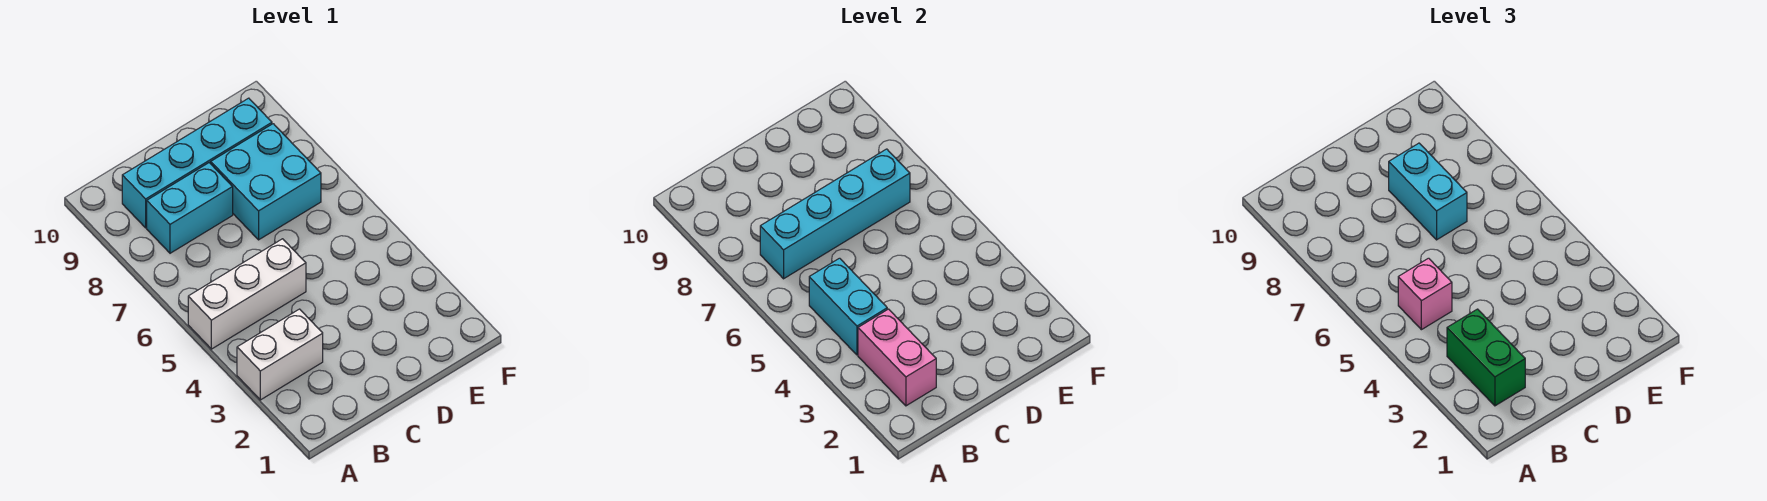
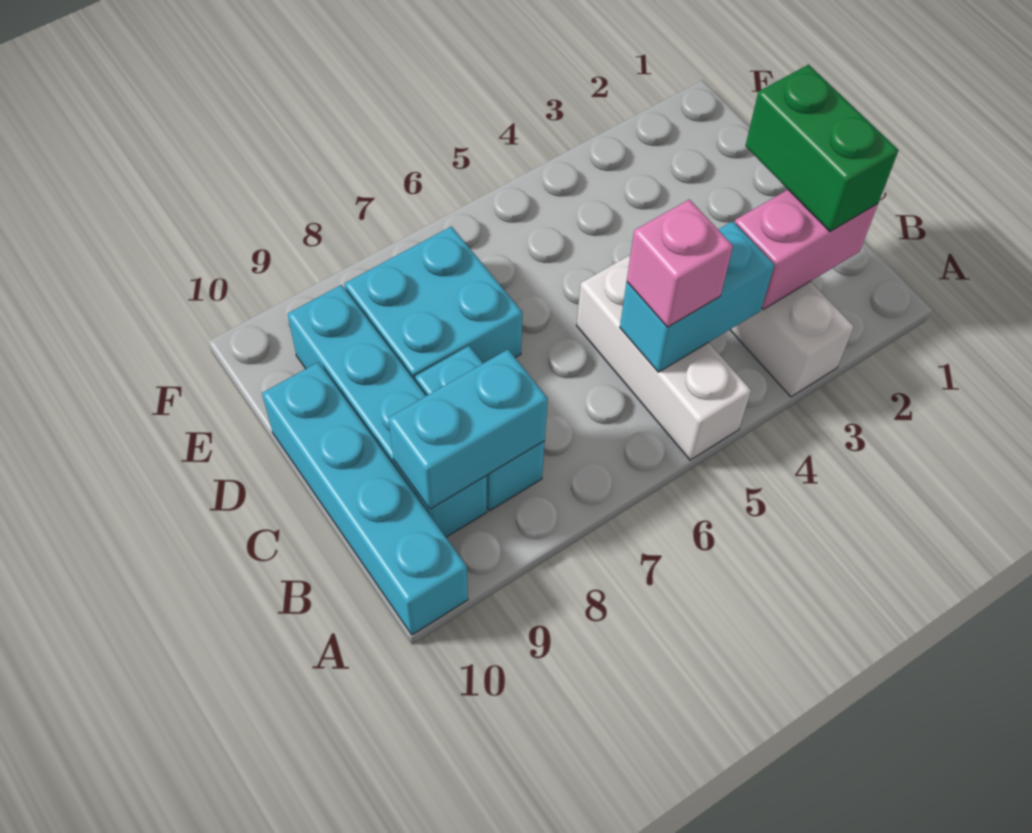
green 1x2 brick [1447,309,1525,406] -> green 1x2 brick turned to [745,65,898,232]
cyan 1x4 brick [760,149,910,279] -> cyan 1x4 brick moved to [262,362,468,635]
cyan 1x2 brick [1389,143,1467,240] -> cyan 1x2 brick moved to [388,350,548,509]

